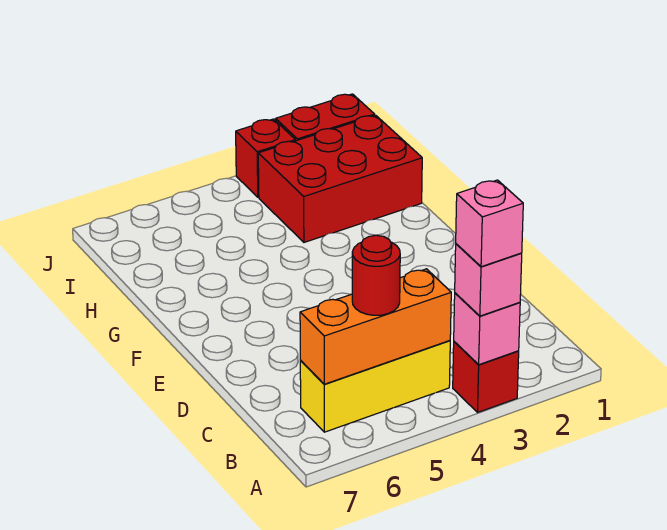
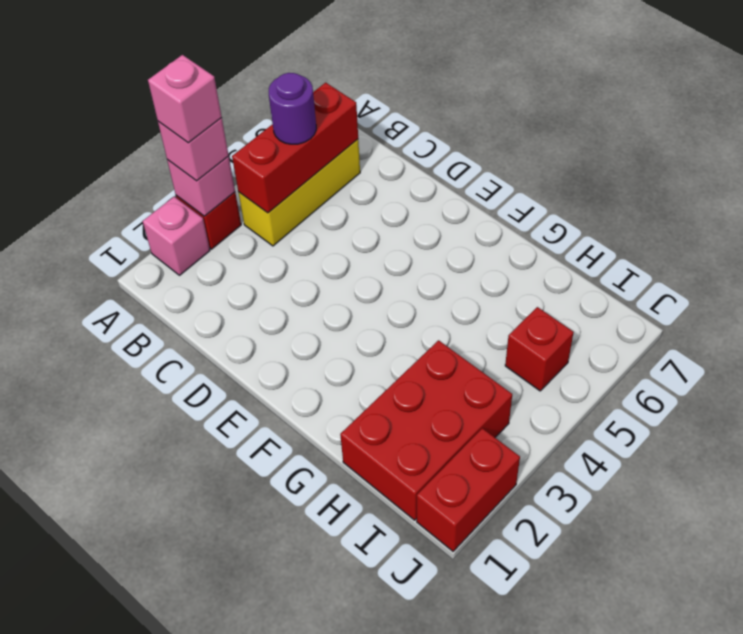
none -> pink 1x1 brick [143,197,210,275]
orange 1x3 brick [300,269,451,384] -> red 1x3 brick [232,83,358,213]
red 1x1 round brick [352,235,400,315] -> purple 1x1 round brick [269,73,316,144]
red 1x1 brick [236,119,295,197] -> red 1x1 brick moved to [505,307,574,391]

